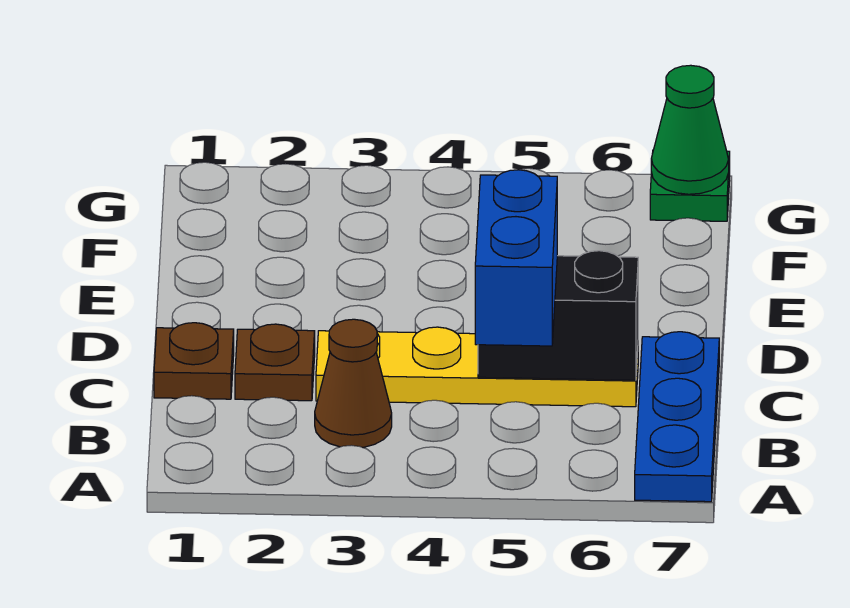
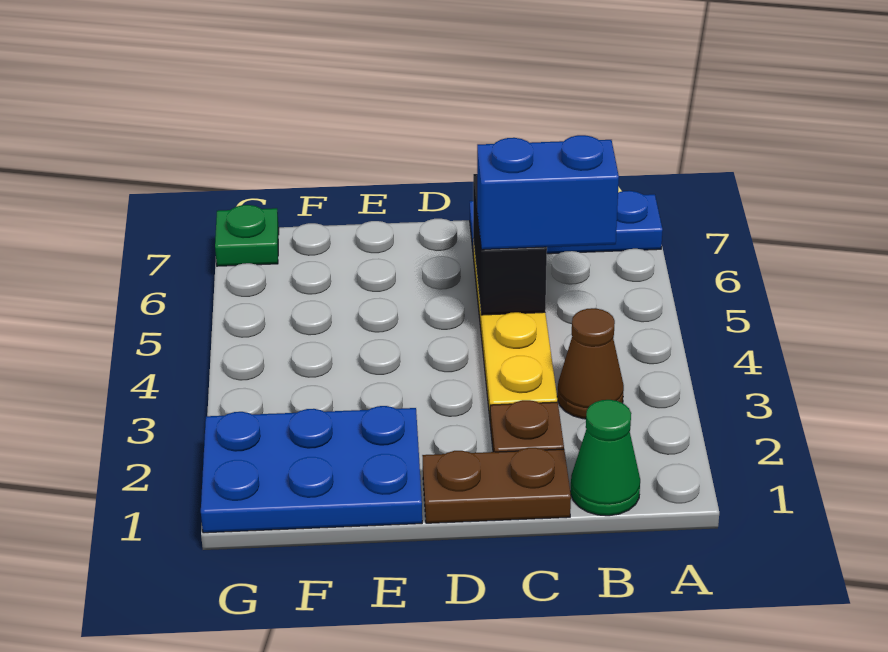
brown 1x1 plate [154,323,234,399] -> brown 1x2 plate [422,448,571,523]
none -> blue 2x3 plate [201,406,422,533]
green 1x1 cone [651,65,729,194] -> green 1x1 cone moved to [570,400,640,516]

